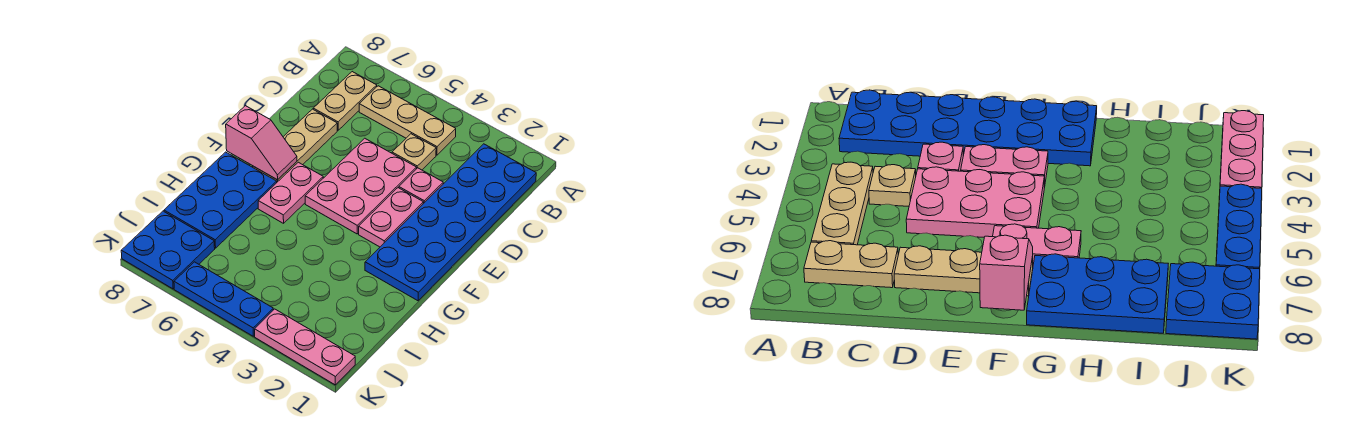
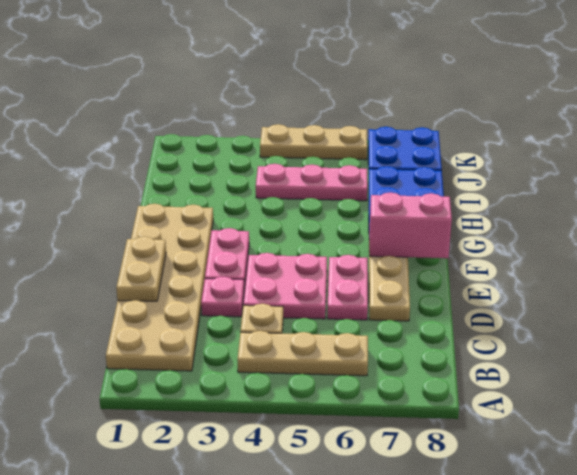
blue 2x6 plate [365,144,536,301] -> tan 2x6 plate [106,204,213,371]
tan 1x2 plate [313,72,377,130] -> tan 1x2 plate moved to [116,237,166,301]
pink 2x3 plate [305,138,417,234] -> pink 2x2 plate [243,253,327,319]
pink 1x2 plate [258,162,323,223] -> pink 1x2 plate moved to [327,255,368,320]
pink 1x2 slope [226,106,297,180] -> pink 1x2 brick [369,192,452,258]
pink 1x3 plate [255,309,355,385] -> pink 1x3 plate moved to [256,164,367,201]
blue 1x3 plate [174,262,273,336] -> tan 1x3 plate [260,124,367,160]

